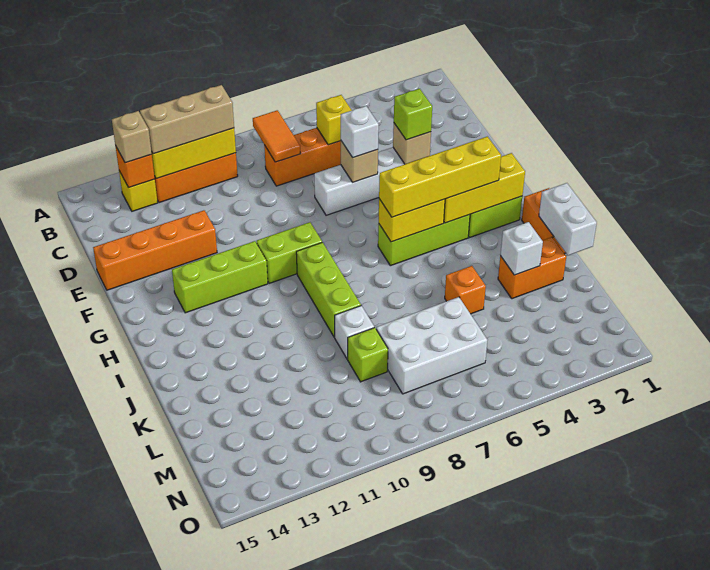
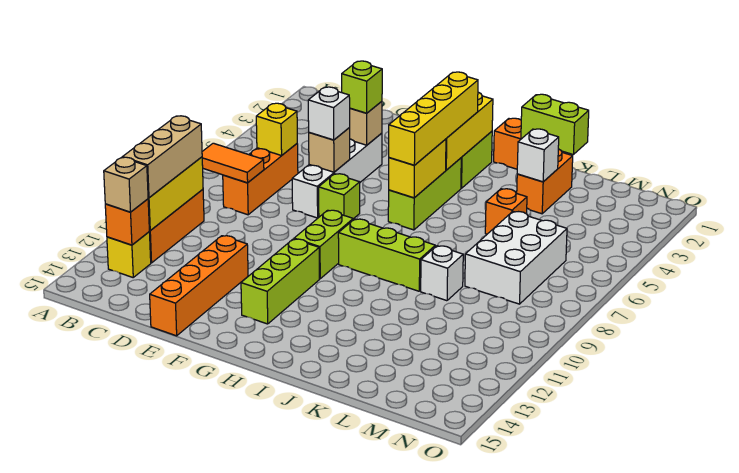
white 1x2 brick [539,183,597,255] -> lime 1x2 brick [521,94,589,154]
lime 1x1 brick [348,328,388,382] -> lime 1x1 brick moved to [319,174,360,219]

